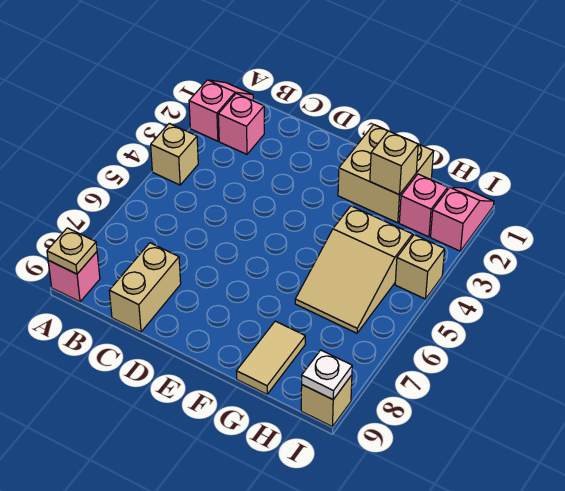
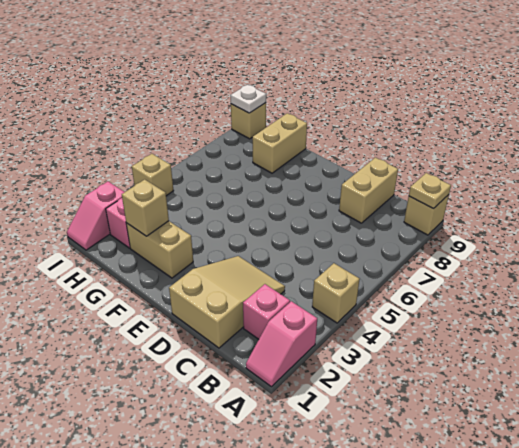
pink 1x1 brick [48,252,100,302] -> tan 1x1 brick [404,195,449,235]
tan 2x2 brick [338,125,434,223] -> tan 1x2 brick [126,221,193,278]
tan 2x3 slope [295,206,413,333] -> tan 2x3 slope moved to [169,256,285,348]
tan 1x2 tile [236,321,305,394] -> tan 1x2 brick [252,113,307,173]

